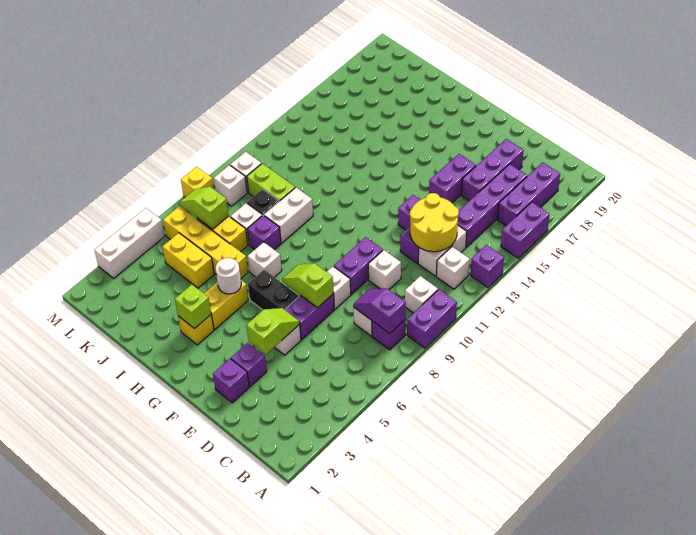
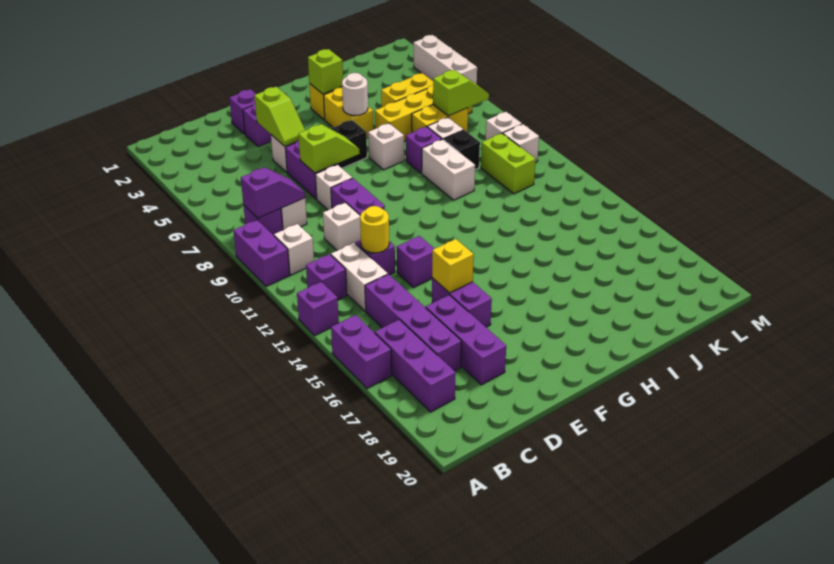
white 1x1 brick [436,247,470,289] -> purple 1x1 brick [306,254,347,300]
yellow 2x2 round brick [410,193,459,252] -> yellow 1x1 round brick [360,206,389,253]
lime 1x2 brick [247,163,295,201] -> lime 1x2 brick turned to [481,133,536,194]
yellow 1x1 brick [181,167,214,197] -> yellow 1x1 brick moved to [432,239,474,293]

